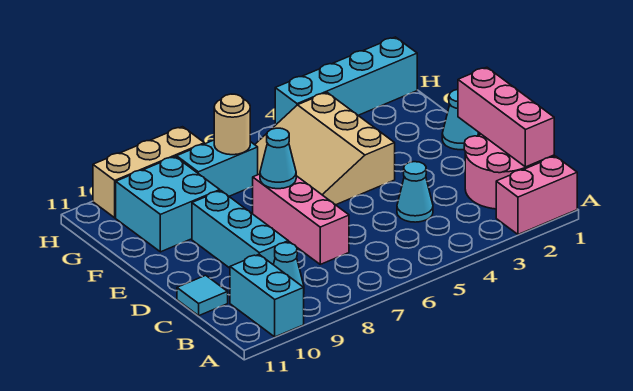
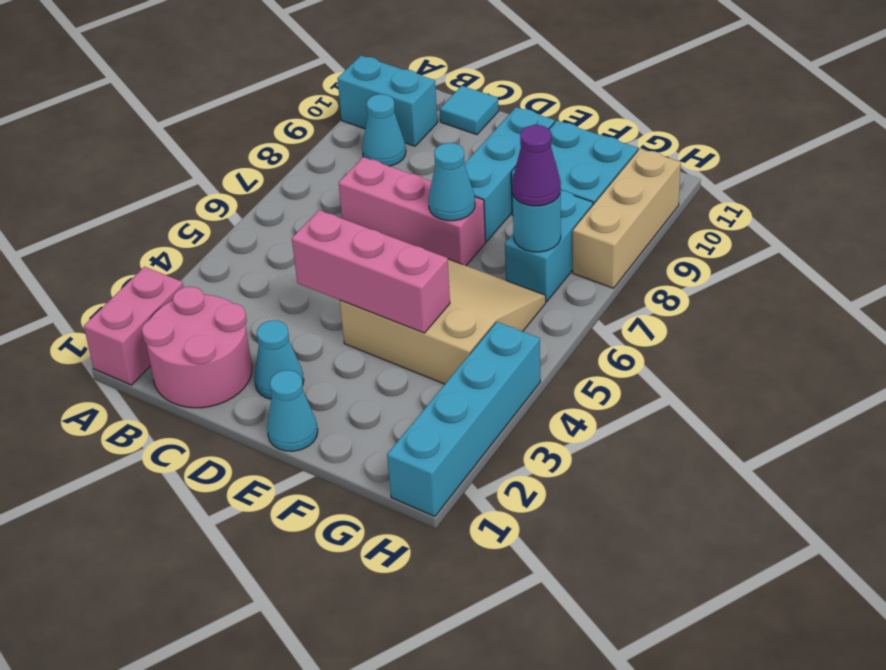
pink 1x3 brick [458,67,554,167] -> pink 1x3 brick moved to [292,210,450,333]
cyan 1x1 cone [397,162,433,222] -> cyan 1x1 cone moved to [254,320,304,399]
cyan 1x3 brick [192,191,288,268] -> cyan 1x3 brick turned to [464,107,555,242]
tan 1x1 round brick [214,94,250,155] -> cyan 1x1 round brick [512,190,561,252]
none -> purple 1x1 cone [512,125,561,206]

